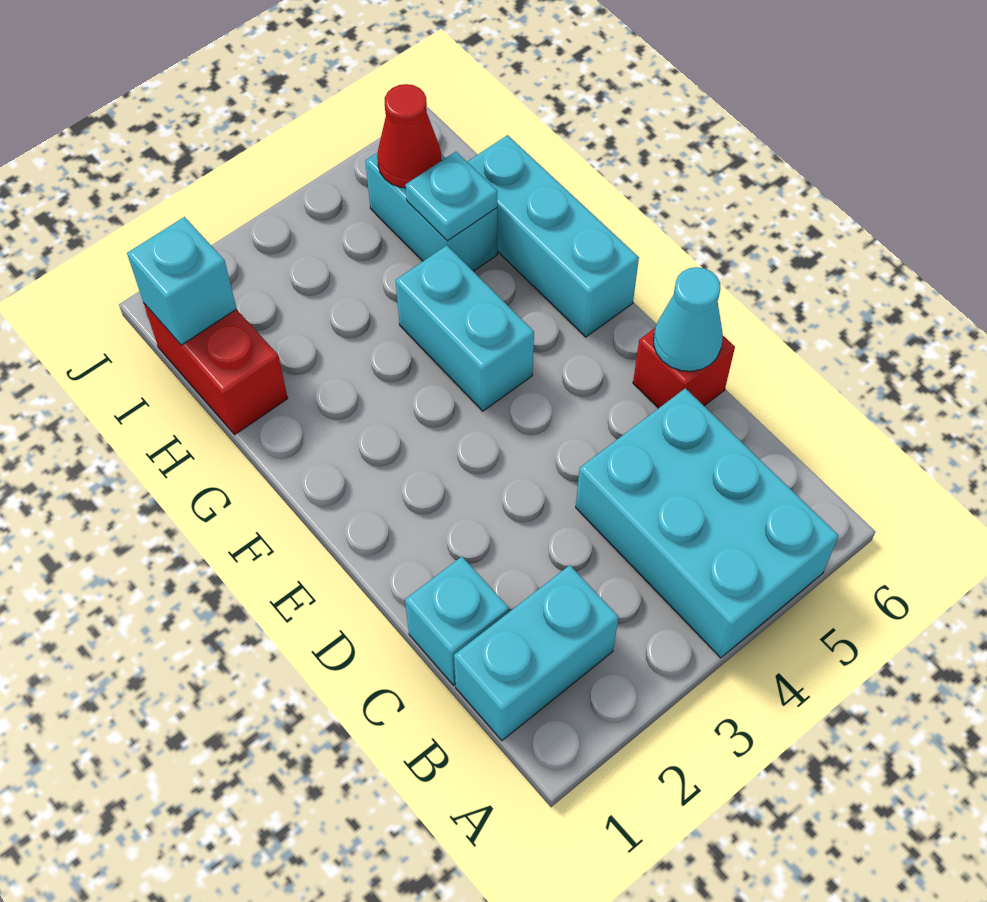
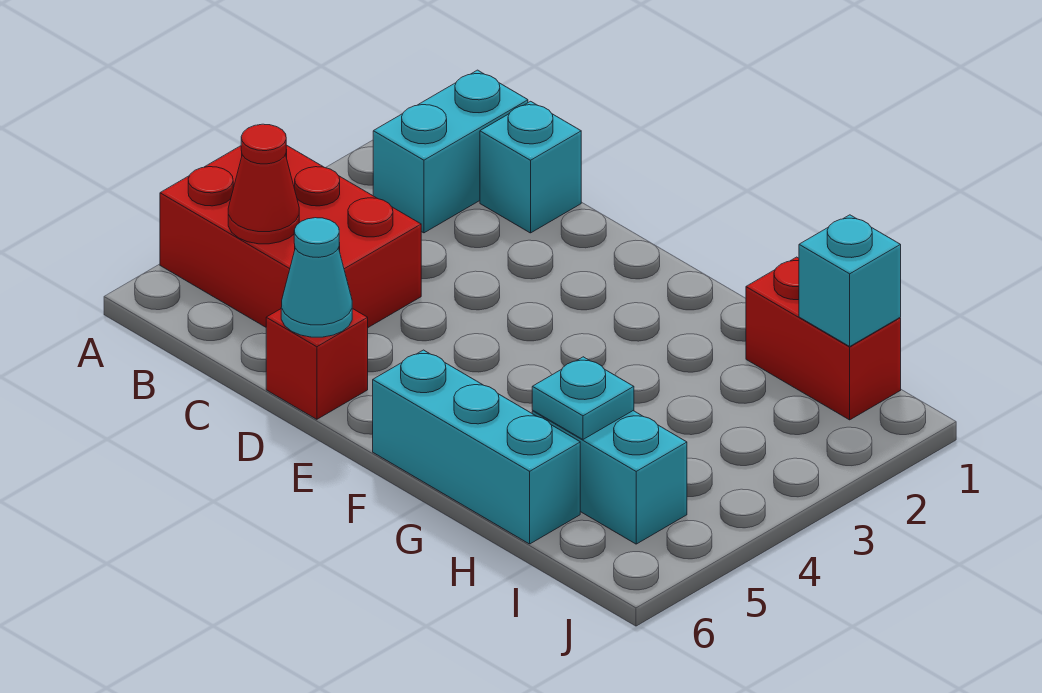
cyan 2x3 brick [576,388,839,658] -> red 2x3 brick [160,145,421,327]
cyan 1x2 brick [396,246,534,411] -> none
red 1x1 cone [377,84,441,188] -> red 1x1 cone moved to [228,124,299,244]

